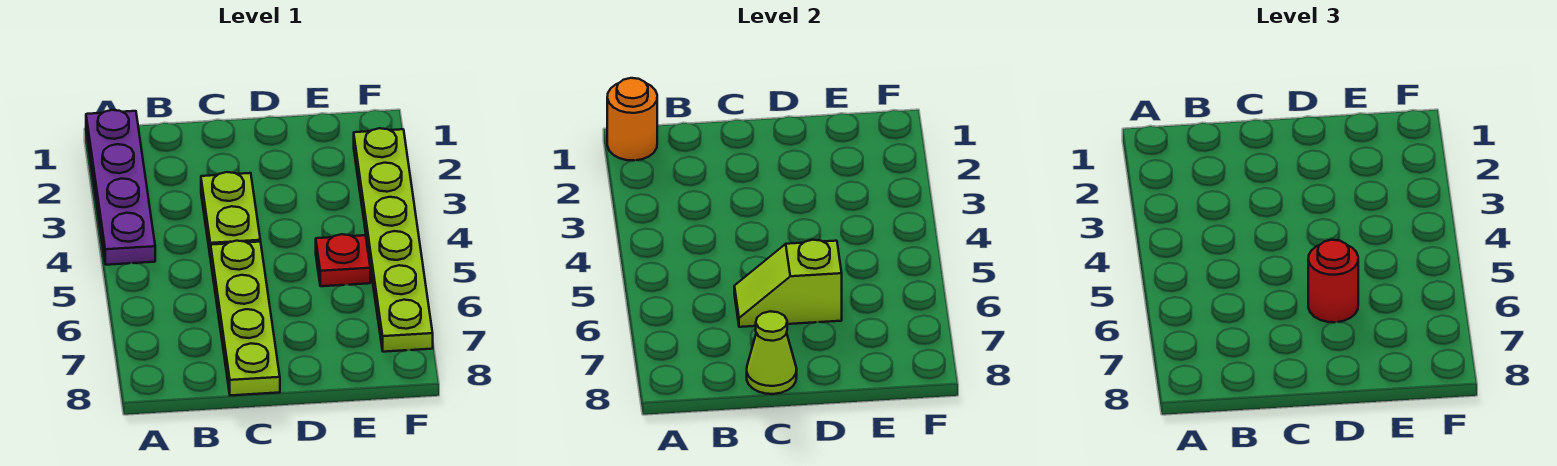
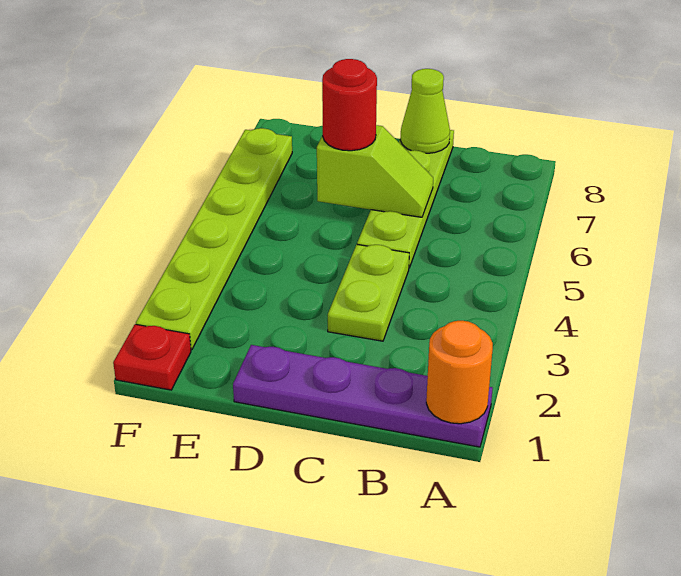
purple 1x4 plate [86,110,155,265] -> purple 1x4 plate turned to [233,345,493,447]
red 1x1 plate [316,234,370,286] -> red 1x1 plate moved to [113,324,191,390]

